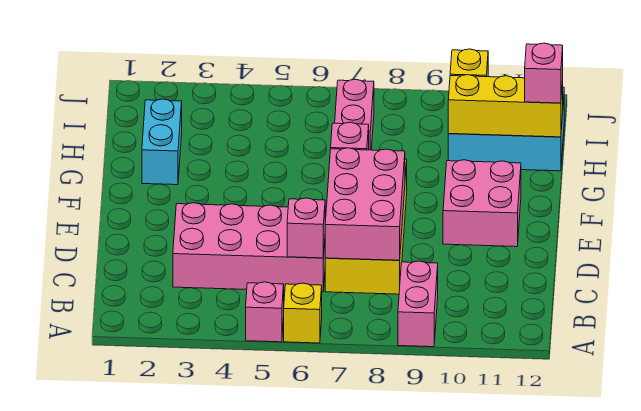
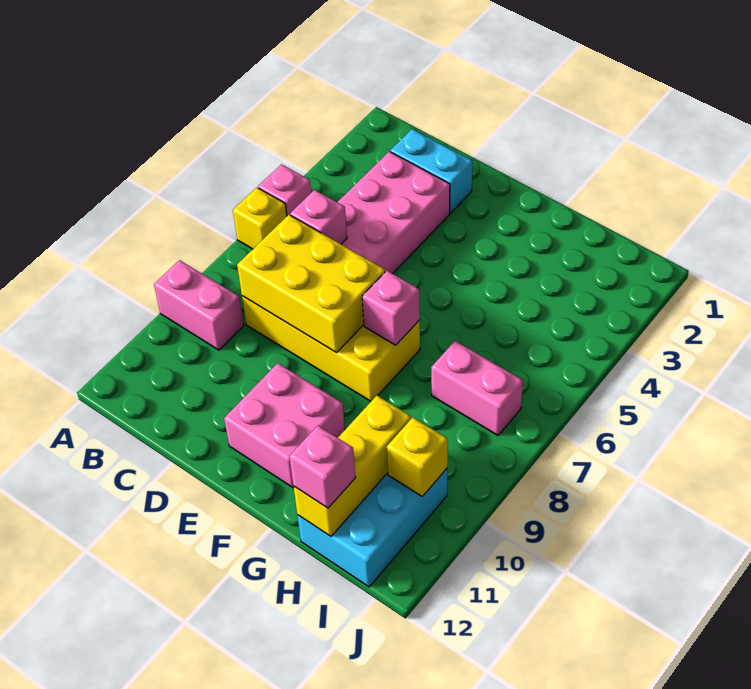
pink 2x3 brick [325,148,405,260] -> yellow 2x3 brick [237,215,385,353]
cyan 1x2 brick [142,99,182,185] -> cyan 1x2 brick moved to [390,129,472,213]

